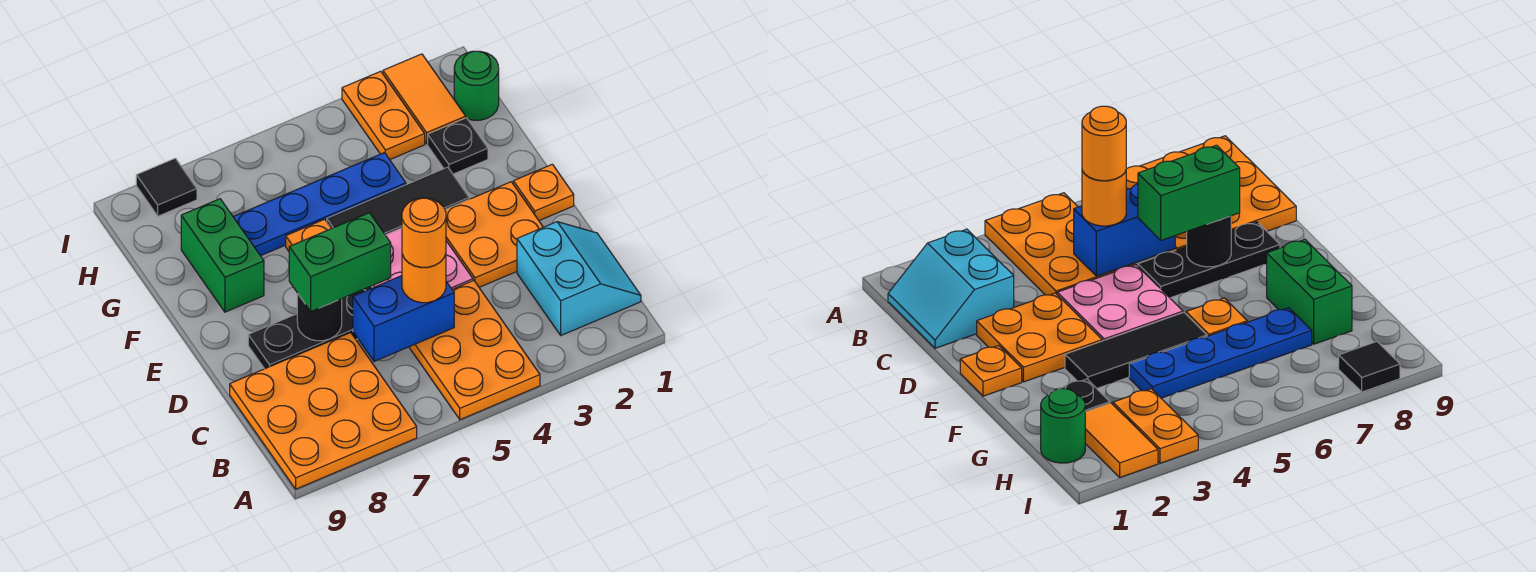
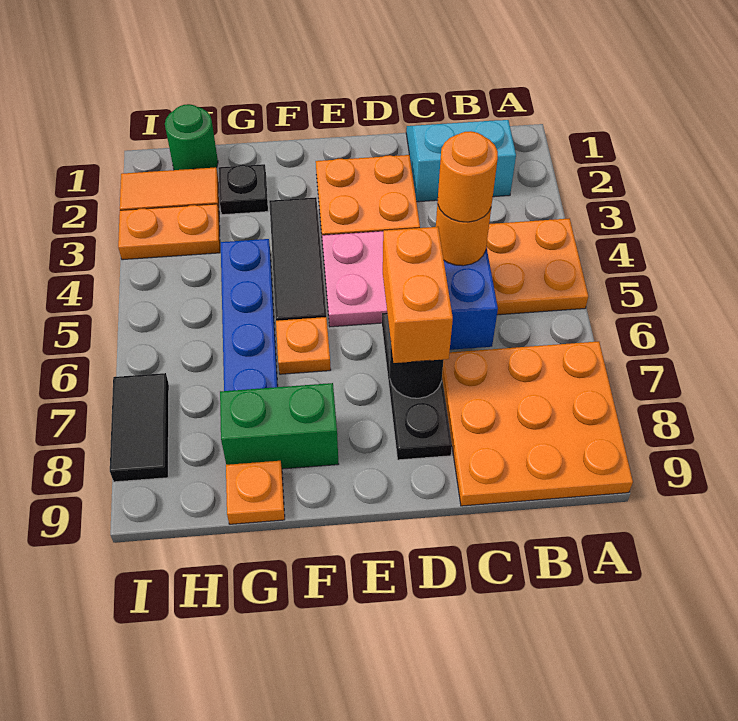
green 1x2 brick [289,213,391,311] -> orange 1x2 brick [383,227,453,363]
orange 1x1 plate [513,164,574,221] -> orange 1x1 plate moved to [226,461,285,524]
black 1x1 tile [136,158,197,216] -> black 1x2 tile [110,373,169,482]

